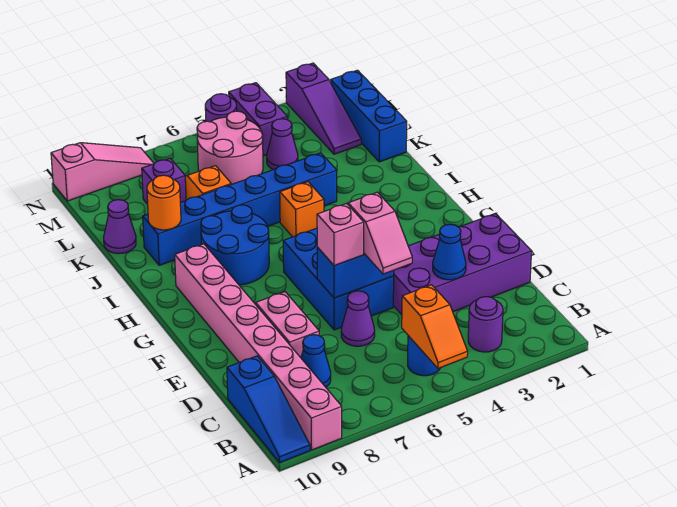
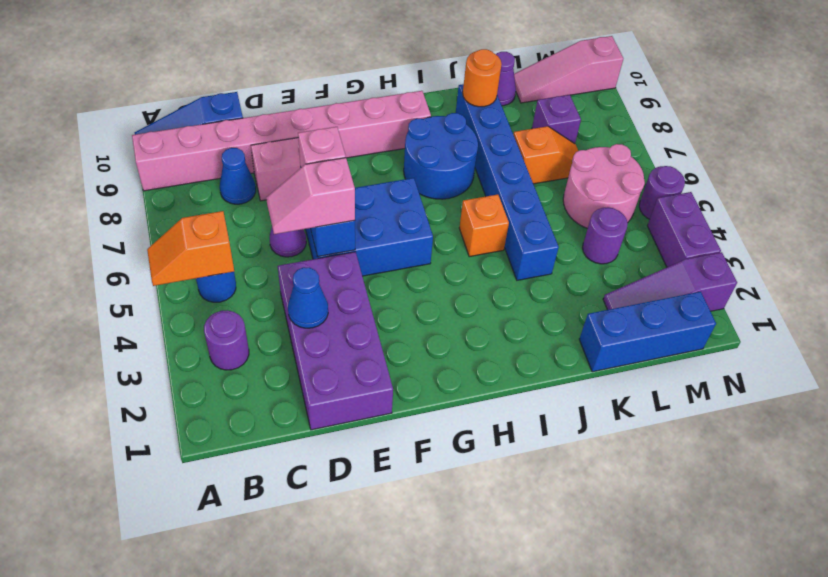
purple 1x1 cone [267,119,298,170] -> purple 1x1 round brick [583,207,628,264]
purple 1x2 brick [229,83,287,156] -> purple 1x2 brick turned to [647,192,721,267]
pink 1x3 slope [51,143,154,201] -> pink 1x3 slope turned to [514,36,623,103]

